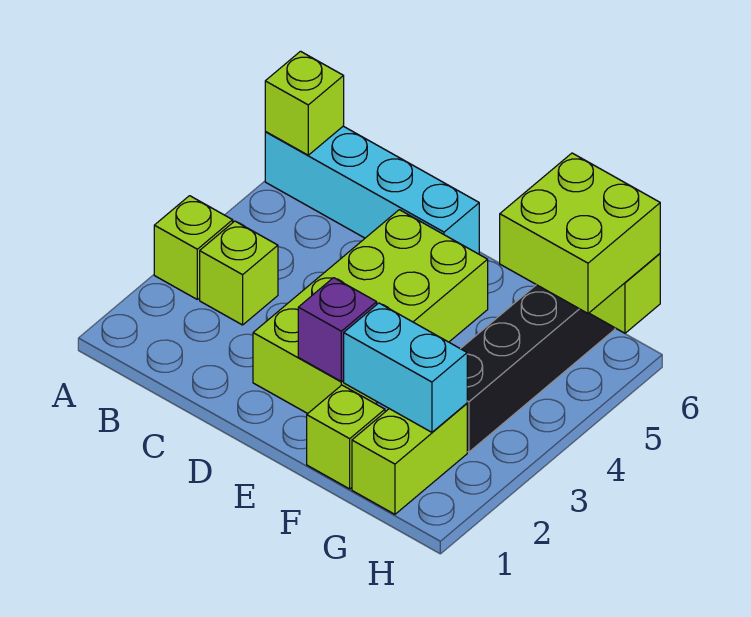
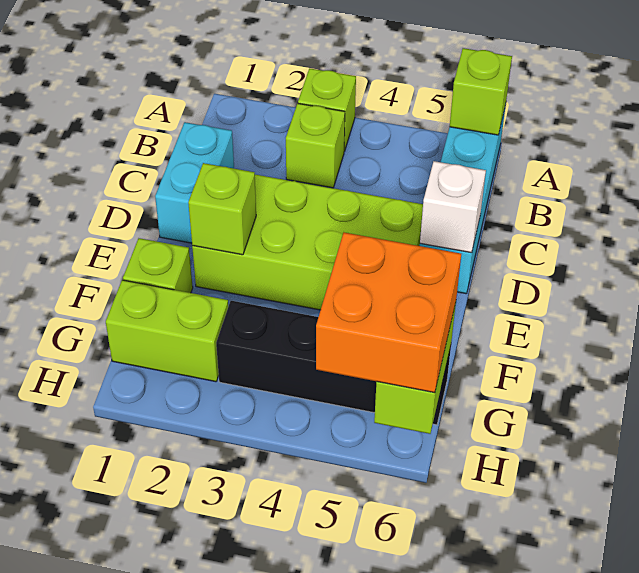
none -> white 1x1 brick [420,161,486,253]
purple 1x1 brick [298,278,377,381] -> lime 1x1 brick [188,163,256,255]
cyan 1x2 brick [344,303,467,432] -> cyan 1x2 brick moved to [155,122,234,243]
lime 2x2 brick [500,153,660,313] -> orange 2x2 brick [316,232,461,393]

